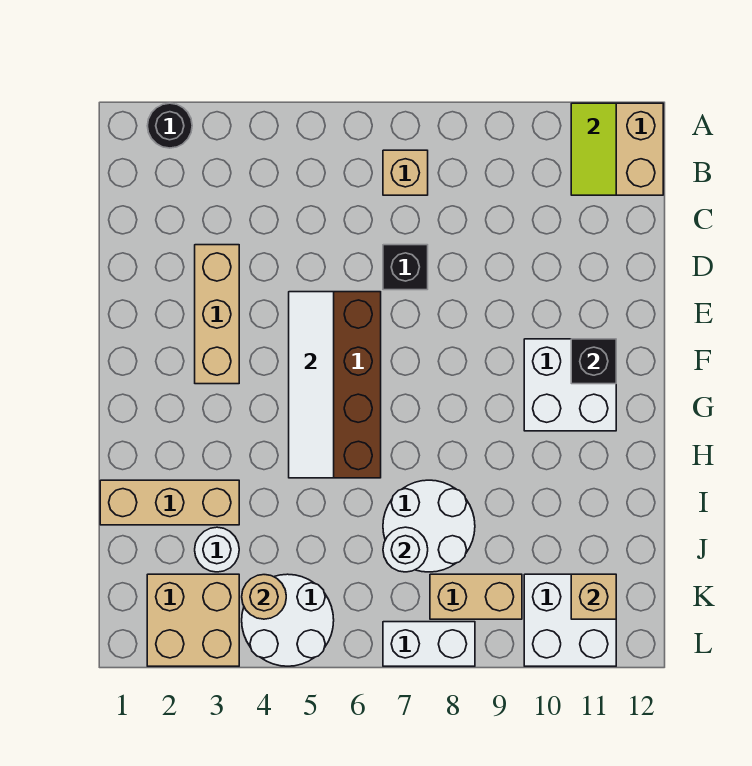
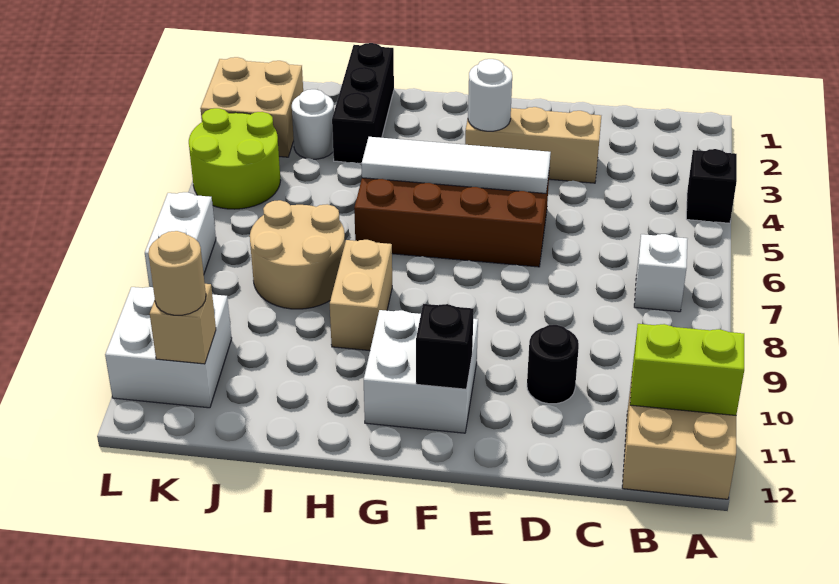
black 1x1 round brick [147,103,192,148] -> black 1x1 round brick moved to [527,325,579,404]
lime 1x2 tile [571,103,616,195] -> lime 1x2 brick [630,324,744,415]
tan 1x1 brick [383,150,428,195] -> white 1x1 brick [634,234,687,312]
black 1x1 brick [383,245,428,290] -> black 1x1 brick moved to [686,149,737,223]
tan 1x3 brick [100,480,239,525] -> black 1x3 brick [332,43,394,163]
white 2x2 round brick [383,480,475,572] -> tan 2x2 round brick [250,200,345,309]
white 1x1 round brick [383,527,428,572] -> white 1x1 round brick moved to [468,59,512,131]
white 2x2 round brick [242,574,334,666] -> lime 2x2 round brick [189,108,281,209]
tan 1x1 round brick [242,575,286,619] -> tan 1x1 round brick moved to [148,231,206,315]
tan 1x2 brick [430,574,522,619] -> tan 1x2 brick moved to [330,240,392,351]

